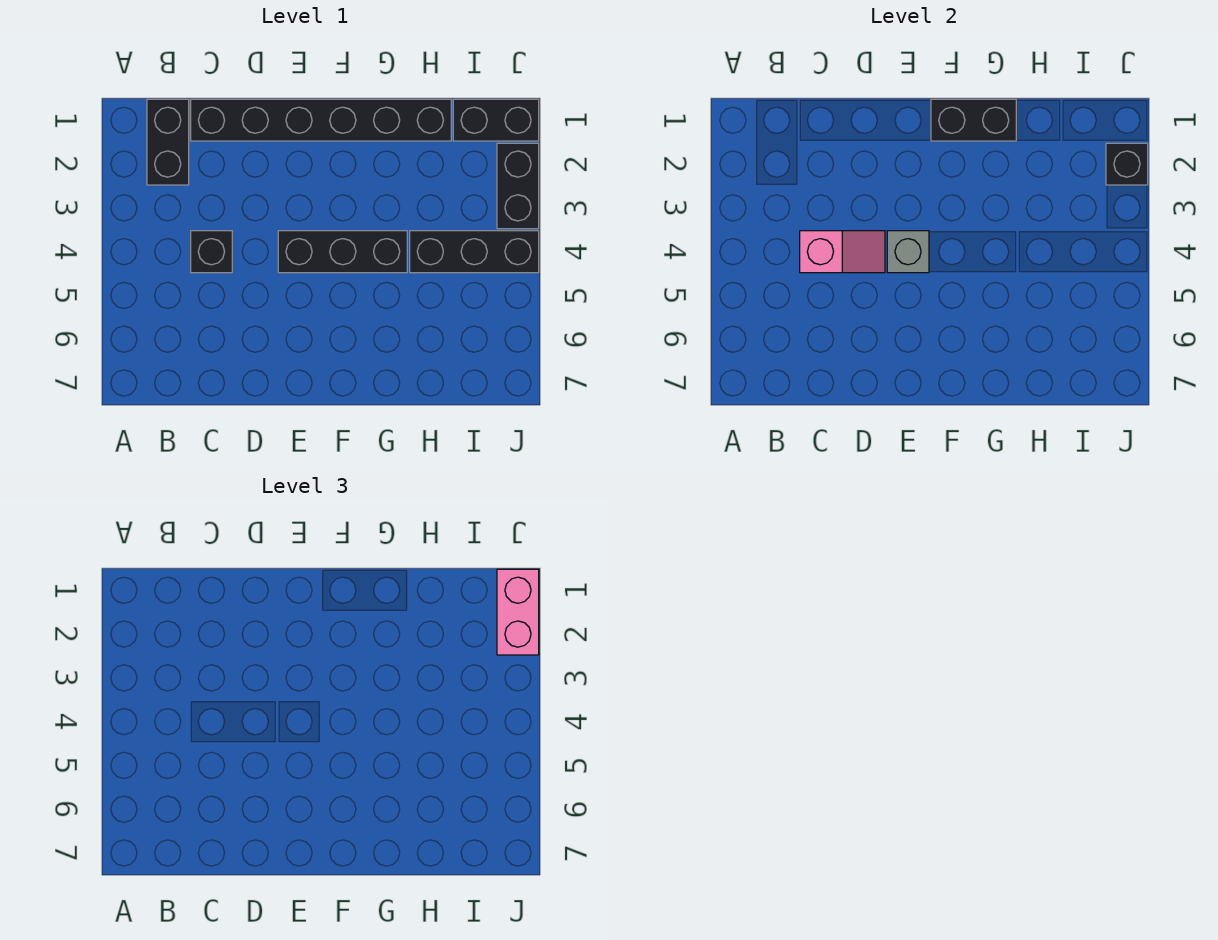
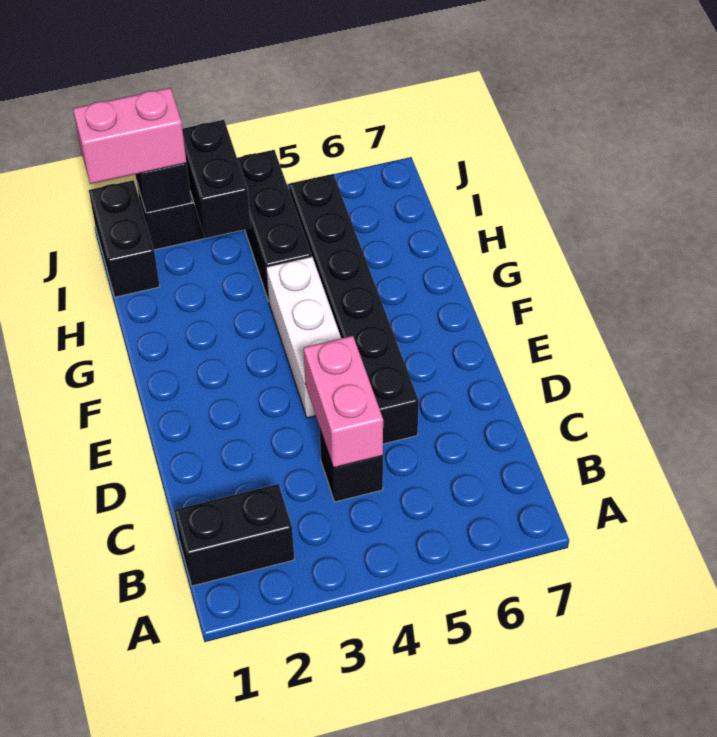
black 1x6 brick [191,99,451,141] -> black 1x6 brick moved to [289,174,419,444]
pink 1x2 slope [800,231,885,273] -> pink 1x2 brick [304,336,383,468]
black 1x3 brick [278,231,407,273] -> white 1x3 brick [266,256,341,418]
grey 1x1 brick [887,231,929,273] -> none
black 1x2 brick [931,99,1016,141] -> black 1x2 brick moved to [182,120,251,238]

